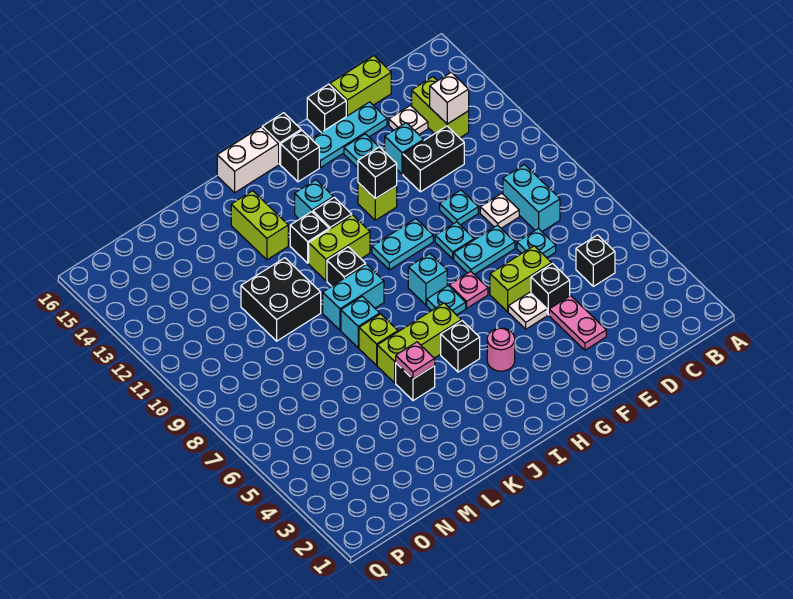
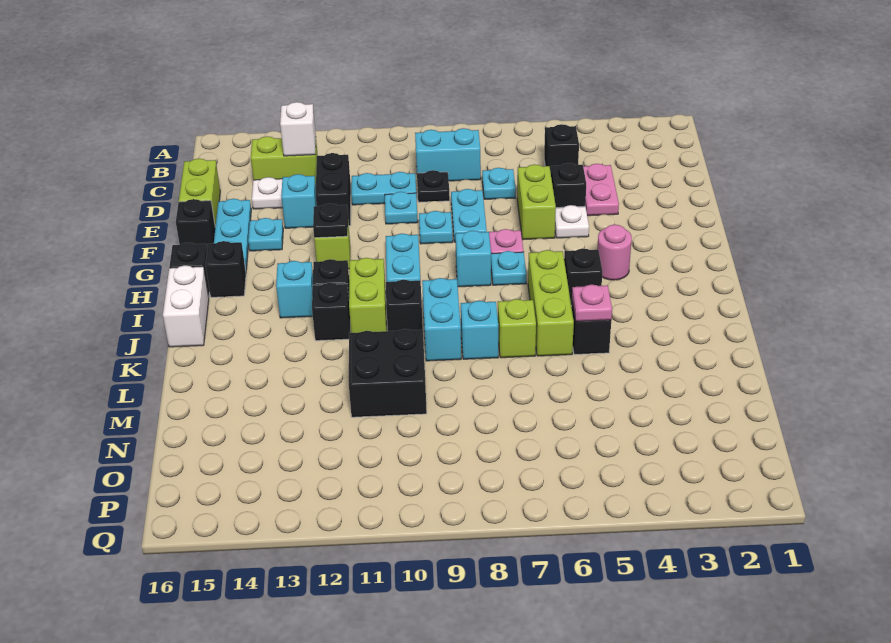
white 1x1 plate [480,193,519,228] -> black 1x1 plate [417,170,450,202]
none -> cyan 1x2 plate [351,172,416,205]
pink 1x2 plate [549,296,606,350] -> pink 1x2 plate turned to [583,164,619,216]
black 1x1 brick [358,147,397,199] -> black 1x1 plate [313,204,348,238]
lime 1x2 brick [231,191,288,260] -> none

